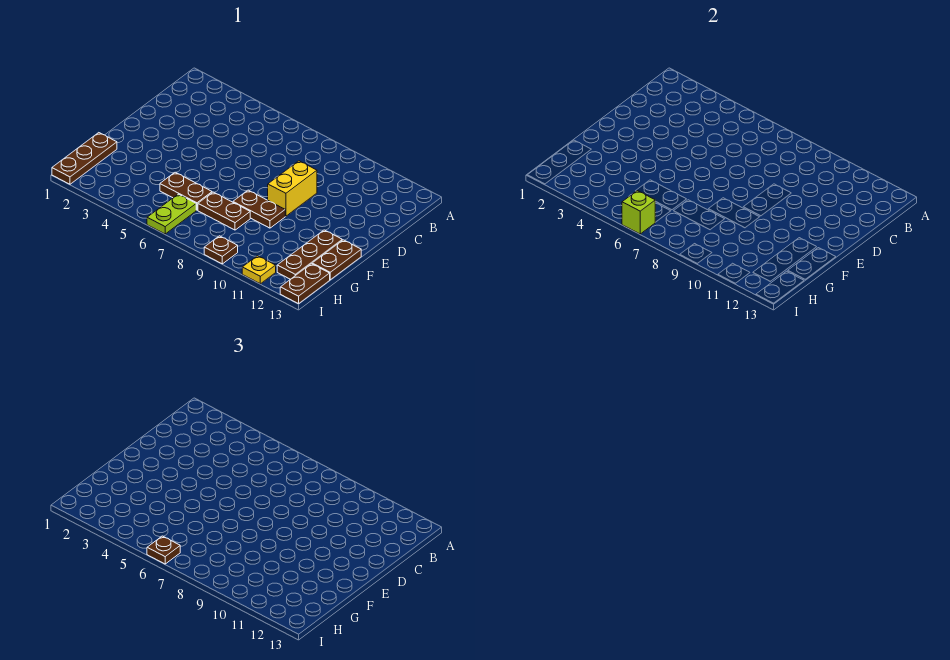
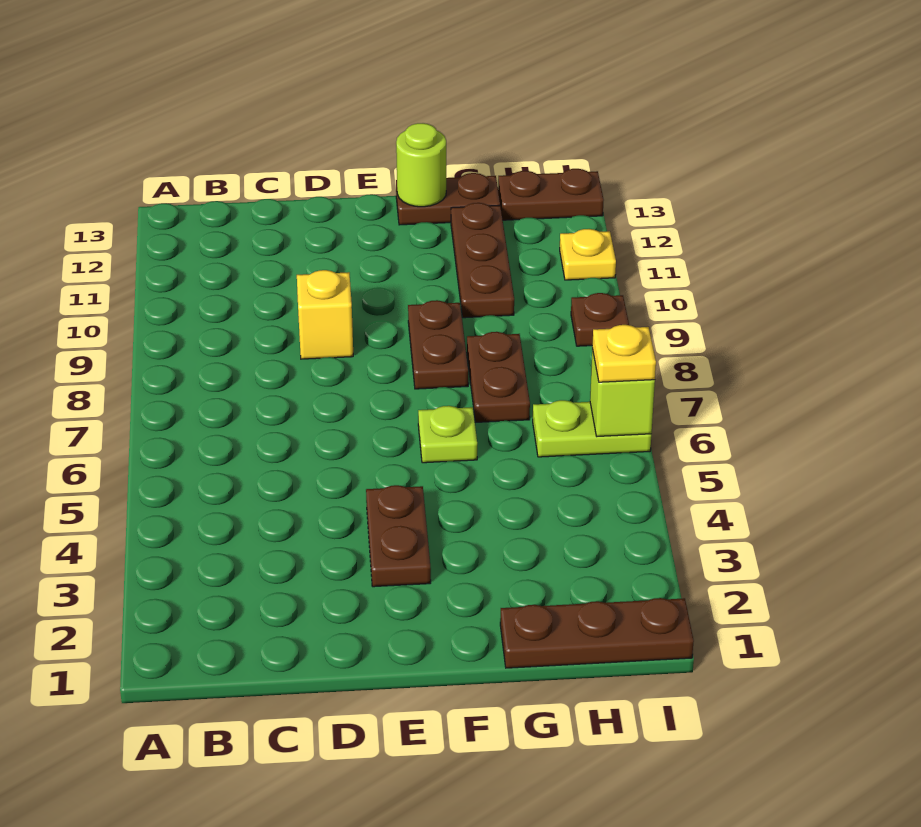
yellow 1x2 brick [268,161,317,216] -> yellow 1x1 brick [297,270,353,359]
none -> lime 1x1 plate [418,406,477,463]
brown 1x3 plate [277,230,342,279] -> brown 1x3 plate turned to [451,203,514,318]
none -> lime 1x1 round brick [396,123,446,207]
brown 1x2 plate [160,172,212,210] -> brown 1x2 plate moved to [366,485,431,587]
brown 1x1 plate [147,536,180,564] -> yellow 1x1 plate [592,325,656,382]

